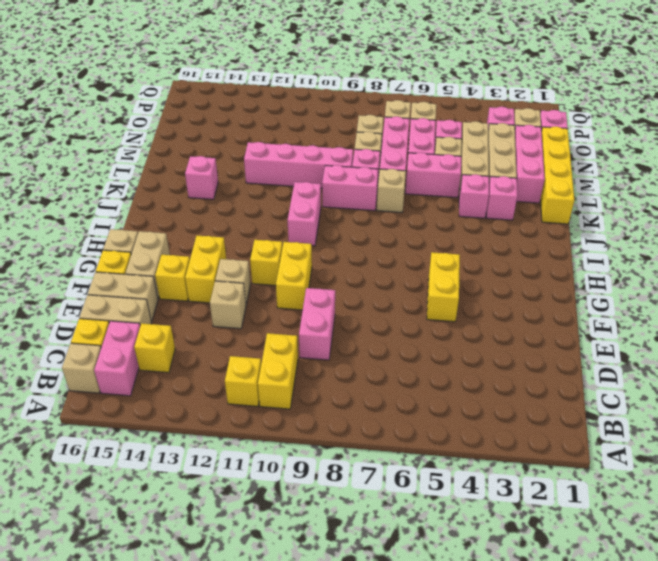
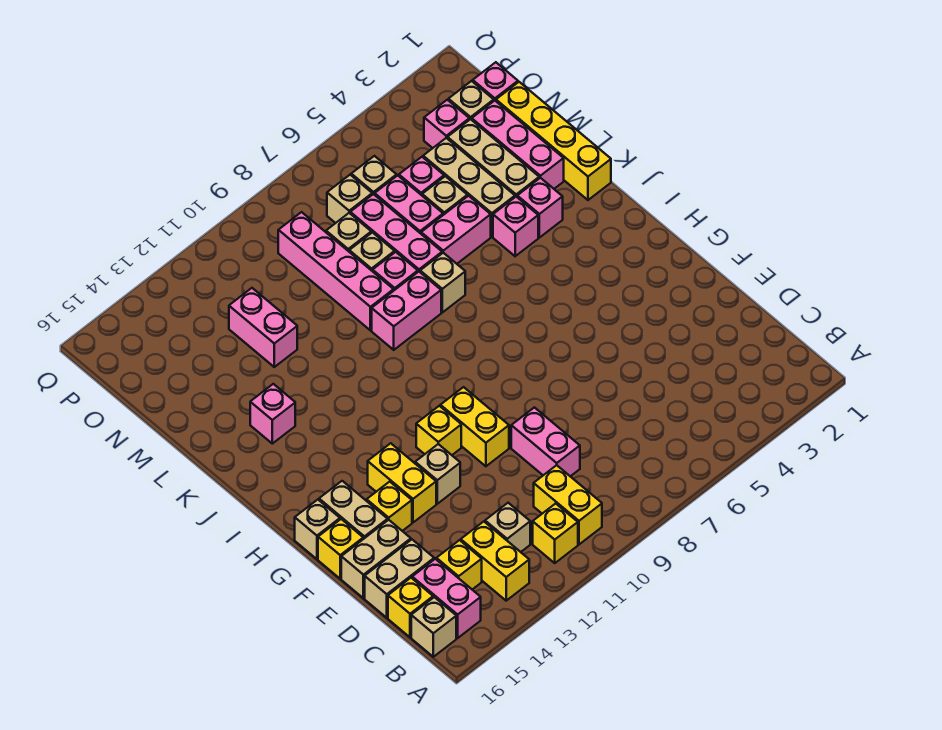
tan 1x1 brick [210,281,246,329] -> tan 1x1 brick moved to [485,503,530,552]
yellow 1x2 brick [427,252,460,322] -> yellow 1x2 brick moved to [461,522,529,601]
pink 1x2 brick [288,182,321,246] -> pink 1x2 brick moved to [229,288,297,367]
pink 1x4 brick [244,142,353,188] -> pink 1x4 brick turned to [278,212,394,330]

